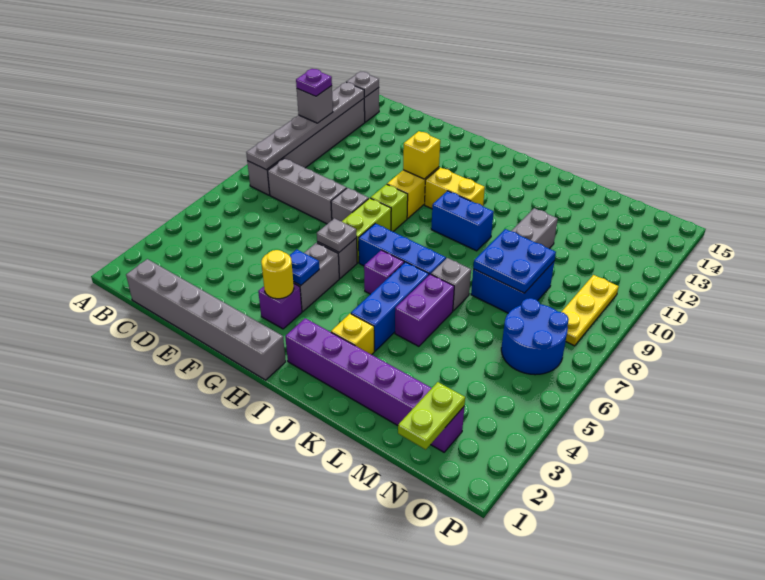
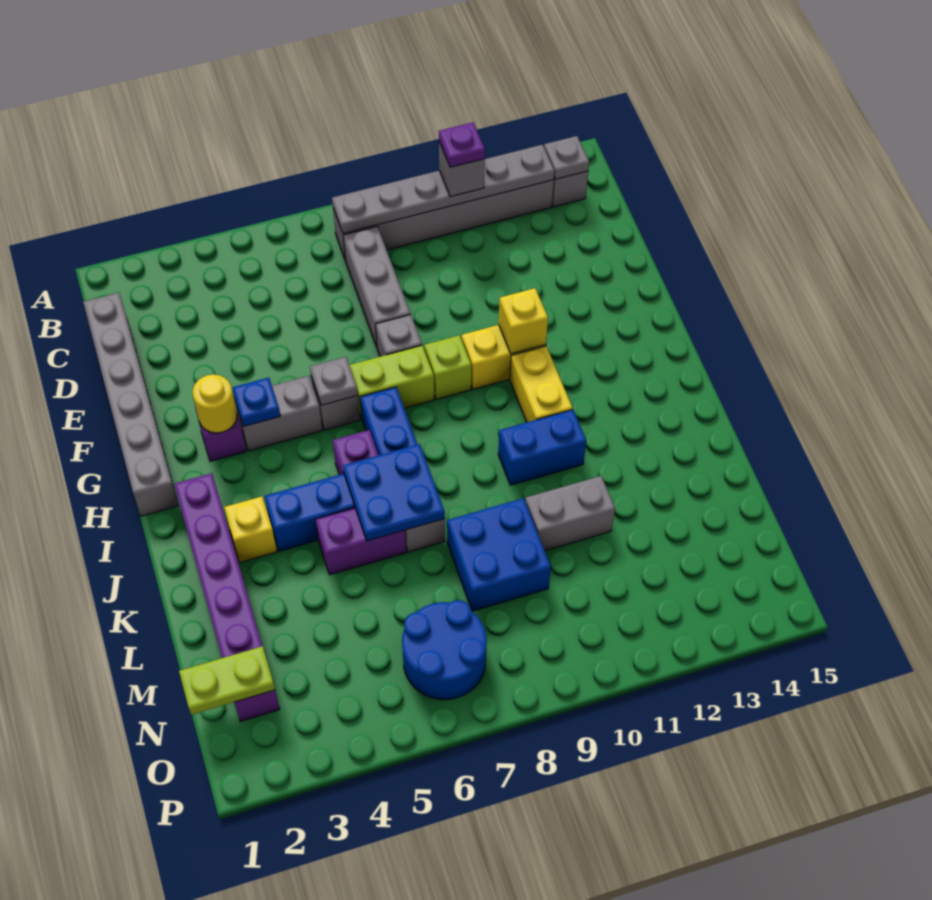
blue 1x2 brick [431,191,494,251] -> blue 1x2 brick turned to [498,410,586,485]
blue 2x2 plate [473,229,556,293] -> blue 2x2 plate moved to [343,444,445,541]
yellow 1x3 plate [562,275,619,346] -> none

